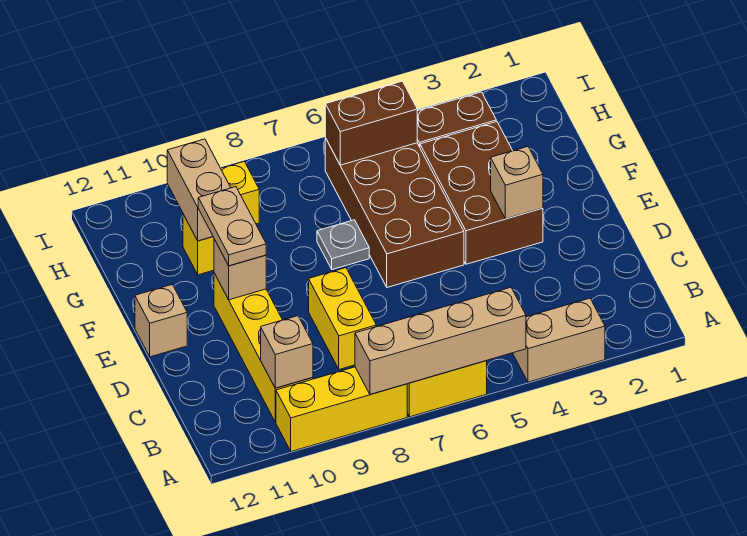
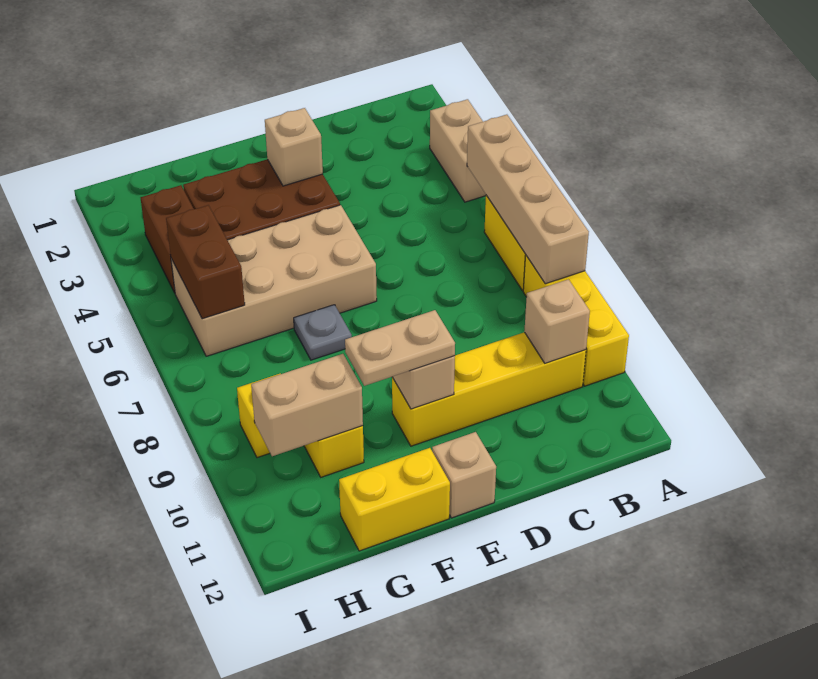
yellow 1x2 brick [309,268,376,369] -> yellow 1x2 brick moved to [339,448,450,551]
brown 2x4 brick [325,138,464,287] -> tan 2x4 brick [171,205,377,356]

